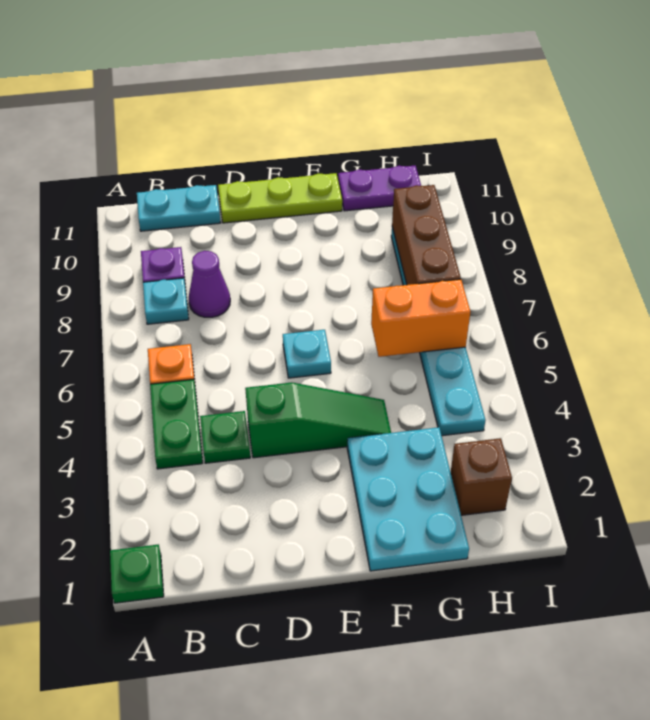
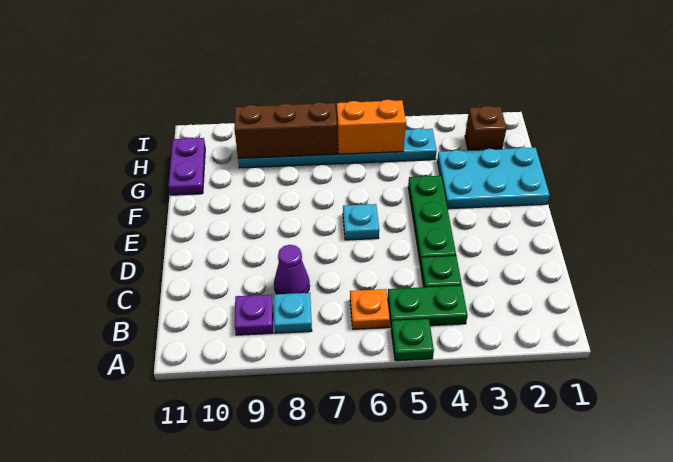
green 1x1 plate [110,544,164,603] -> green 1x1 plate moved to [391,319,434,361]
cyan 1x2 plate [137,185,221,231] -> none
green 1x3 slope [245,382,391,458] -> green 1x3 plate [408,176,456,264]
lime 1x3 plate [218,173,342,223] -> none
orange 1x2 brick [371,279,470,357] -> orange 1x2 brick turned to [337,100,406,154]

